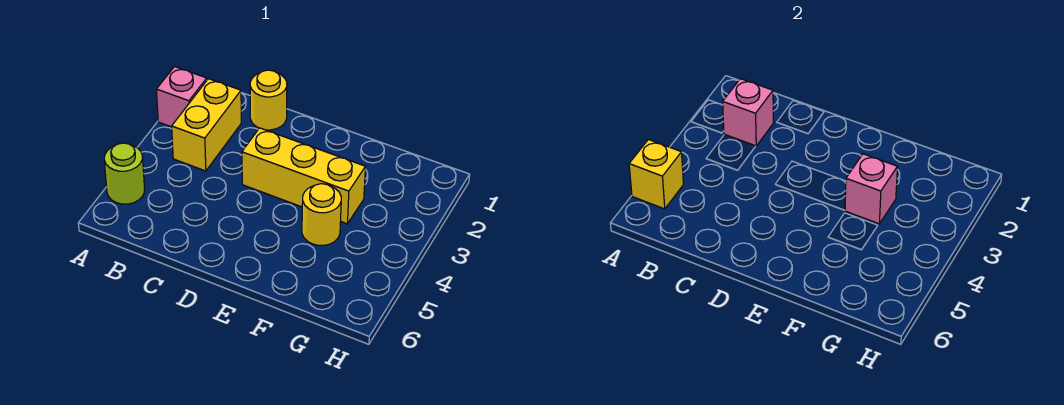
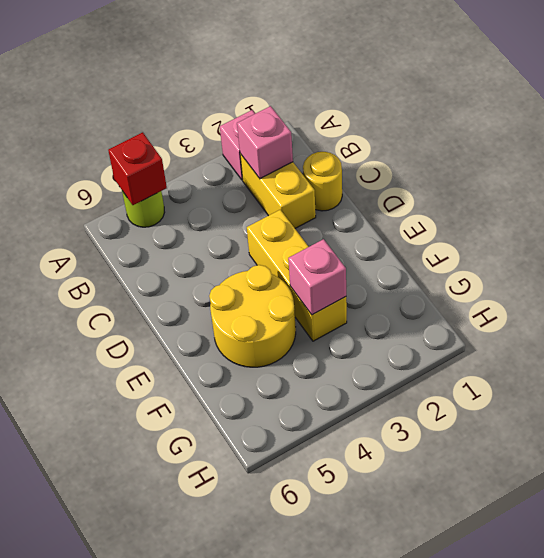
yellow 1x1 brick [629,140,683,209] -> red 1x1 brick [108,132,167,205]
yellow 1x2 brick [172,79,241,171] -> yellow 1x2 brick turned to [240,154,316,228]
yellow 1x1 round brick [302,184,341,245] -> yellow 2x2 round brick [209,265,296,367]

